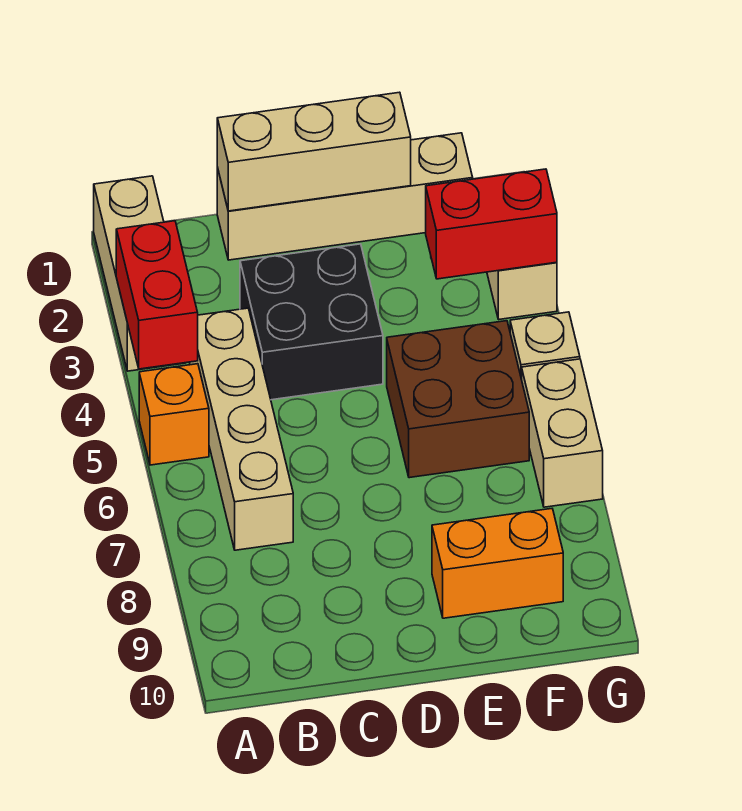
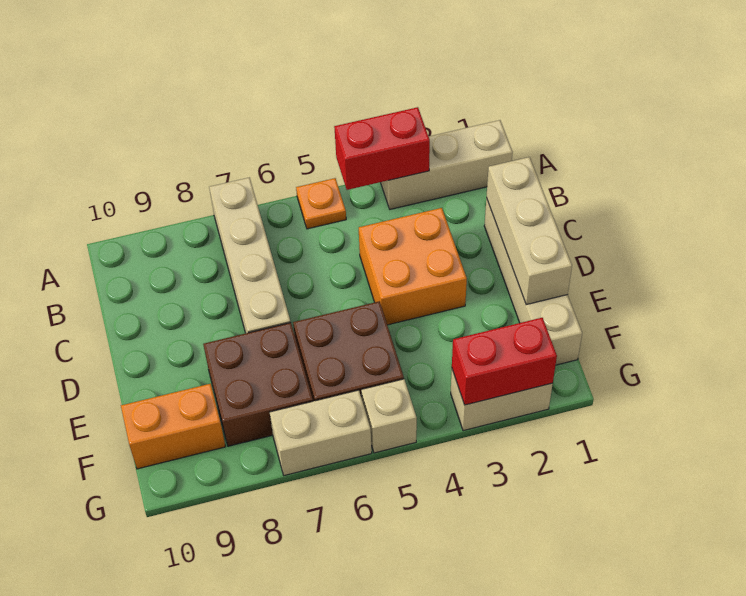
orange 1x1 brick [139,364,209,465] -> orange 1x1 plate [296,178,346,229]
tan 1x4 brick [190,308,293,550] -> tan 1x4 brick turned to [209,177,291,333]
black 2x2 brick [240,244,383,400] -> orange 2x2 brick [359,208,467,325]
none -> brown 2x2 brick [203,323,313,446]
orange 1x2 brick [432,509,563,618] -> orange 1x2 brick turned to [121,384,225,469]
red 1x2 brick [426,169,557,279] -> red 1x2 brick turned to [452,318,557,405]

